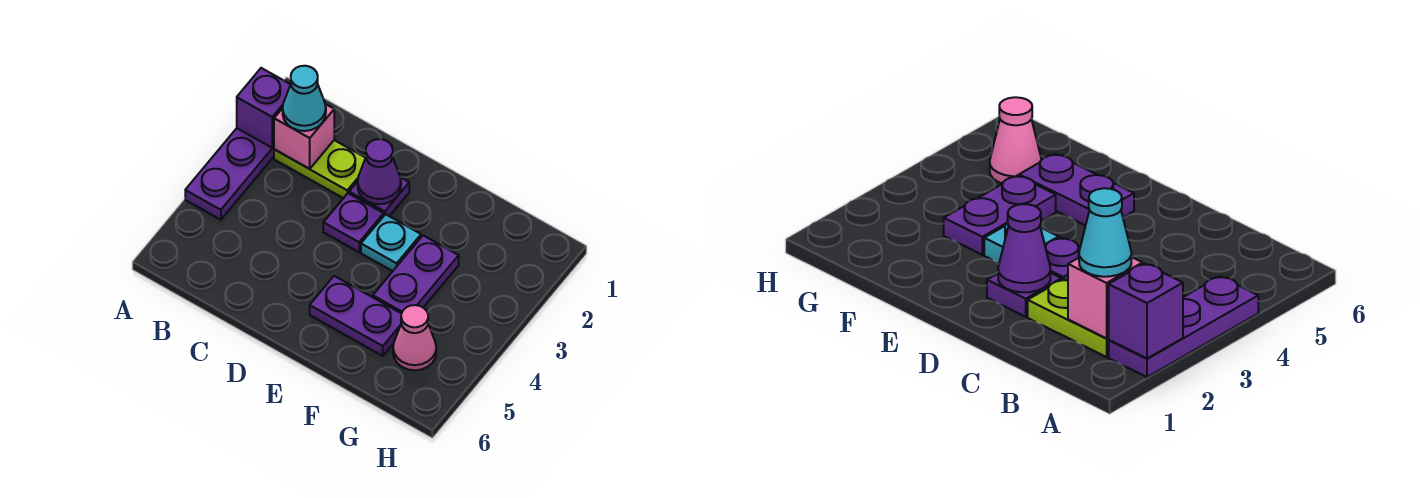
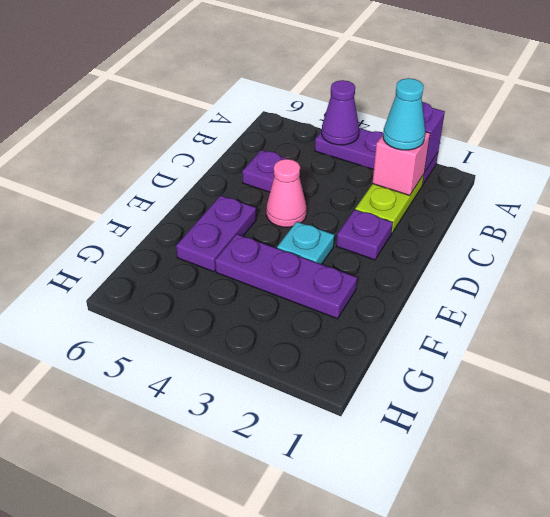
purple 1x1 cone [358,139,401,204] -> purple 1x1 cone moved to [322,80,359,145]
purple 1x1 plate [323,193,384,252] -> purple 1x1 plate moved to [242,150,291,192]
purple 1x2 plate [373,235,459,313] -> purple 1x3 plate [215,234,357,319]
pink 1x1 cone [393,305,436,370] -> pink 1x1 cone moved to [266,159,307,227]

